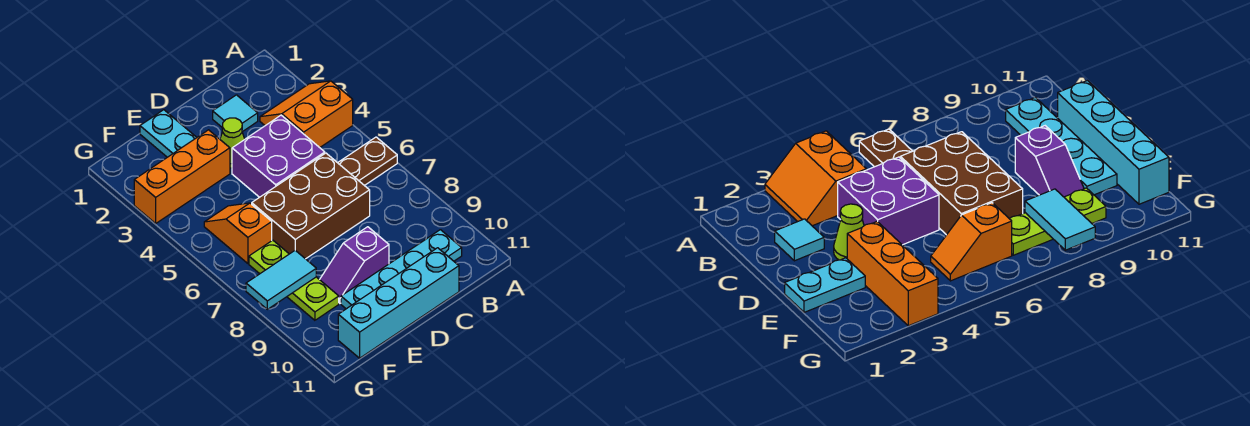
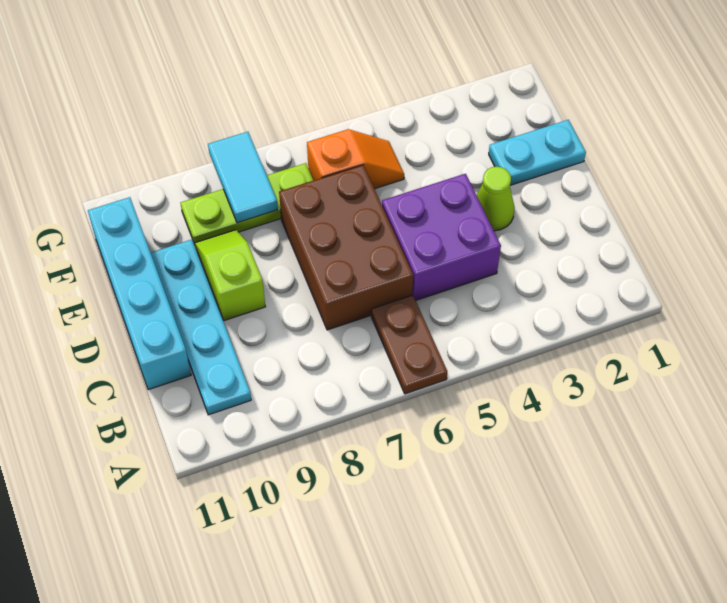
orange 2x2 slope [260,81,353,148] -> none
cyan 1x1 tile [213,95,258,132] -> none
purple 1x2 slope [320,227,389,303] -> lime 1x2 slope [195,230,265,321]
orange 1x3 brick [134,130,230,223] -> none

